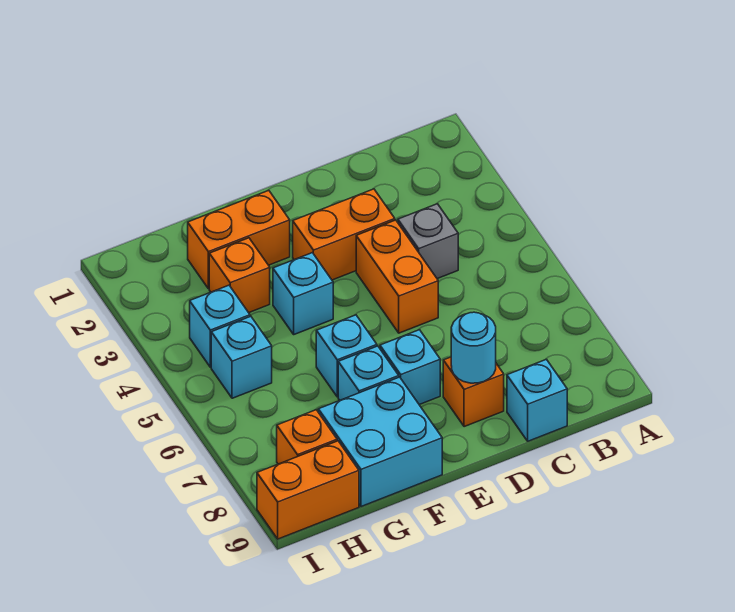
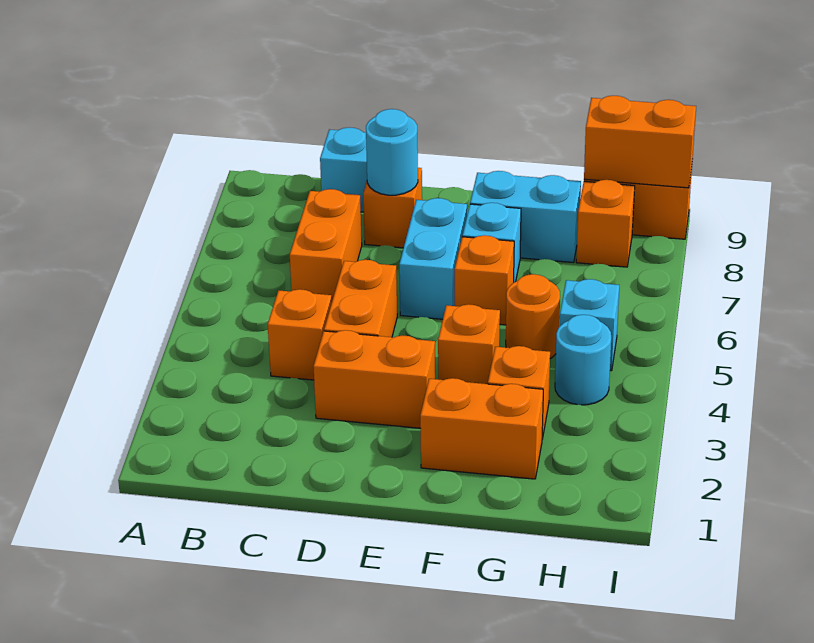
grey 1x1 brick [398,204,458,279] -> orange 1x1 brick [268,289,332,380]
none -> orange 1x2 brick [290,189,362,302]
cyan 1x1 brick [380,330,440,405] -> cyan 1x2 brick [399,198,467,319]
cyan 1x1 brick [273,253,333,334] -> orange 1x1 brick [438,304,500,384]
cyan 1x1 brick [316,315,377,397] -> orange 1x1 brick [455,235,514,325]
cyan 2x2 brick [318,377,442,507] -> cyan 1x2 brick [470,171,581,263]
none -> orange 1x1 round brick [506,274,560,359]
cyan 1x1 brick [190,285,250,367] -> cyan 1x1 round brick [555,315,611,405]
none -> orange 1x2 brick [584,96,696,188]

